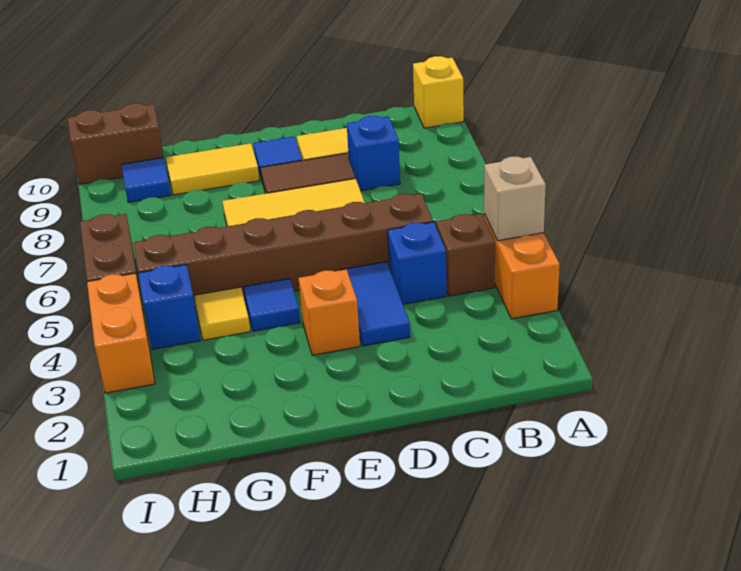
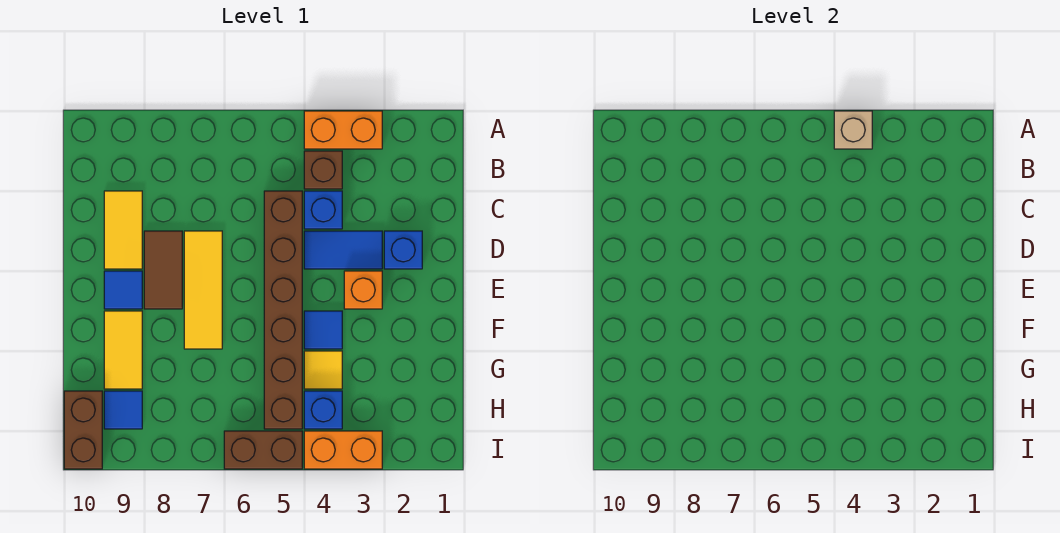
yellow 1x1 brick [413,56,464,128] -> none
blue 1x1 brick [347,116,400,191] -> blue 1x1 brick moved to [384,231,422,269]

